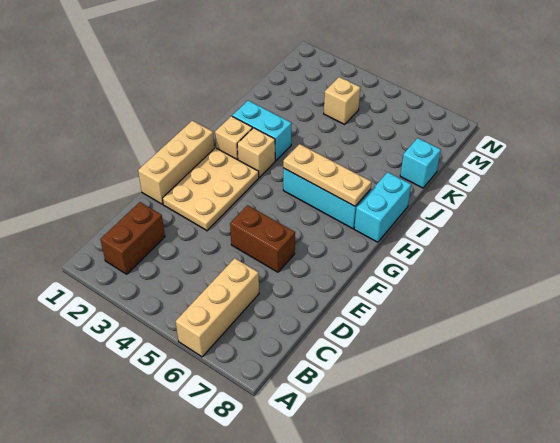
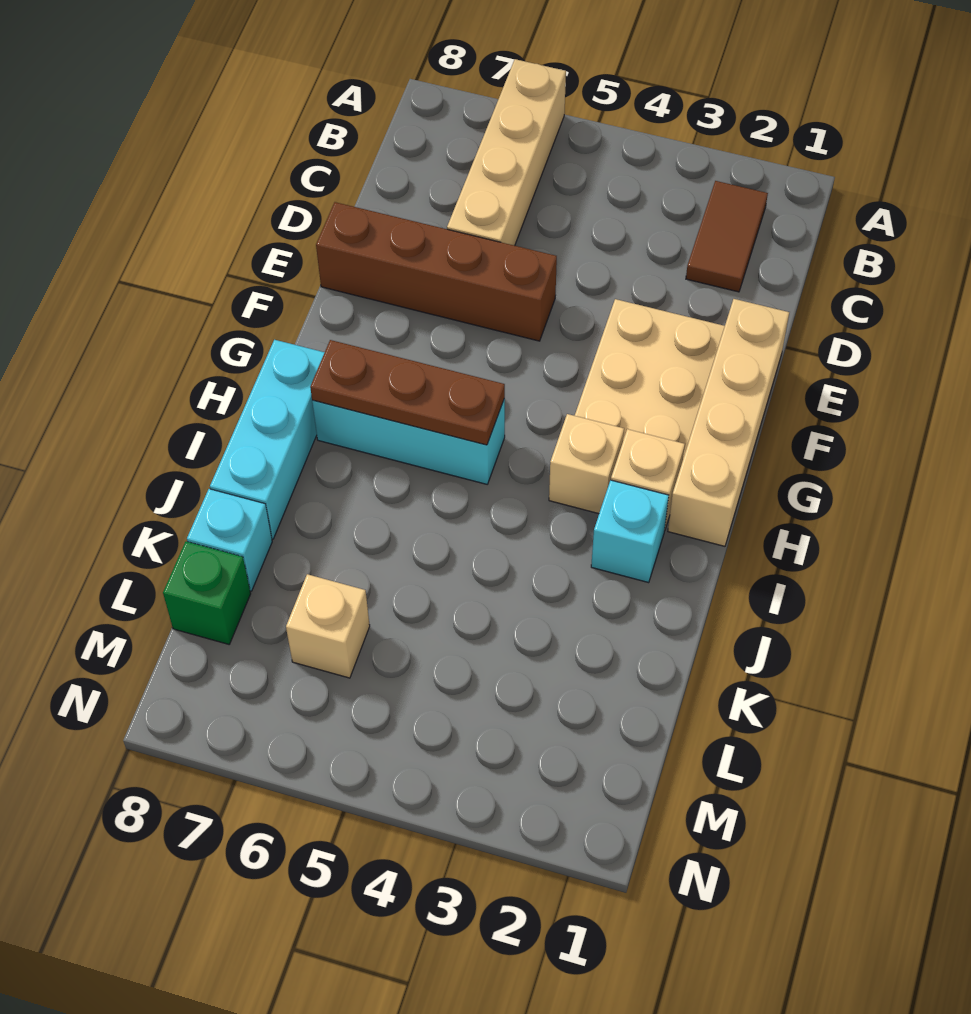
tan 1x3 brick [176,258,259,357] -> tan 1x4 brick [447,59,566,246]
brown 1x2 brick [100,202,165,274] -> brown 1x2 tile [686,181,768,292]
tan 1x3 brick [138,121,214,204] -> tan 1x4 brick [668,299,789,546]
brown 1x2 brick [230,205,295,272] -> brown 1x4 brick [316,202,557,341]
tan 1x3 plate [283,144,371,206] -> brown 1x3 plate [310,340,505,445]
cyan 1x2 brick [354,172,411,242] -> cyan 1x3 brick [210,340,325,539]
cyan 1x2 brick [232,100,292,161] -> cyan 1x1 brick [591,480,669,583]
tan 1x1 brick [324,77,361,124] -> tan 1x1 brick moved to [286,574,370,678]
none -> green 1x1 brick [163,541,251,644]

